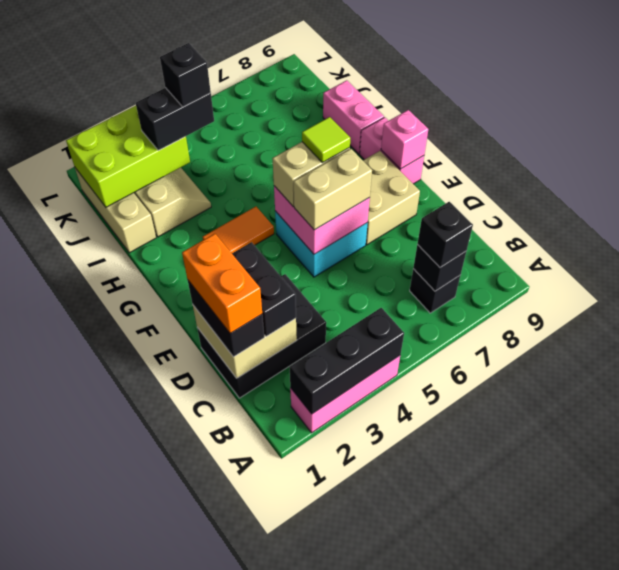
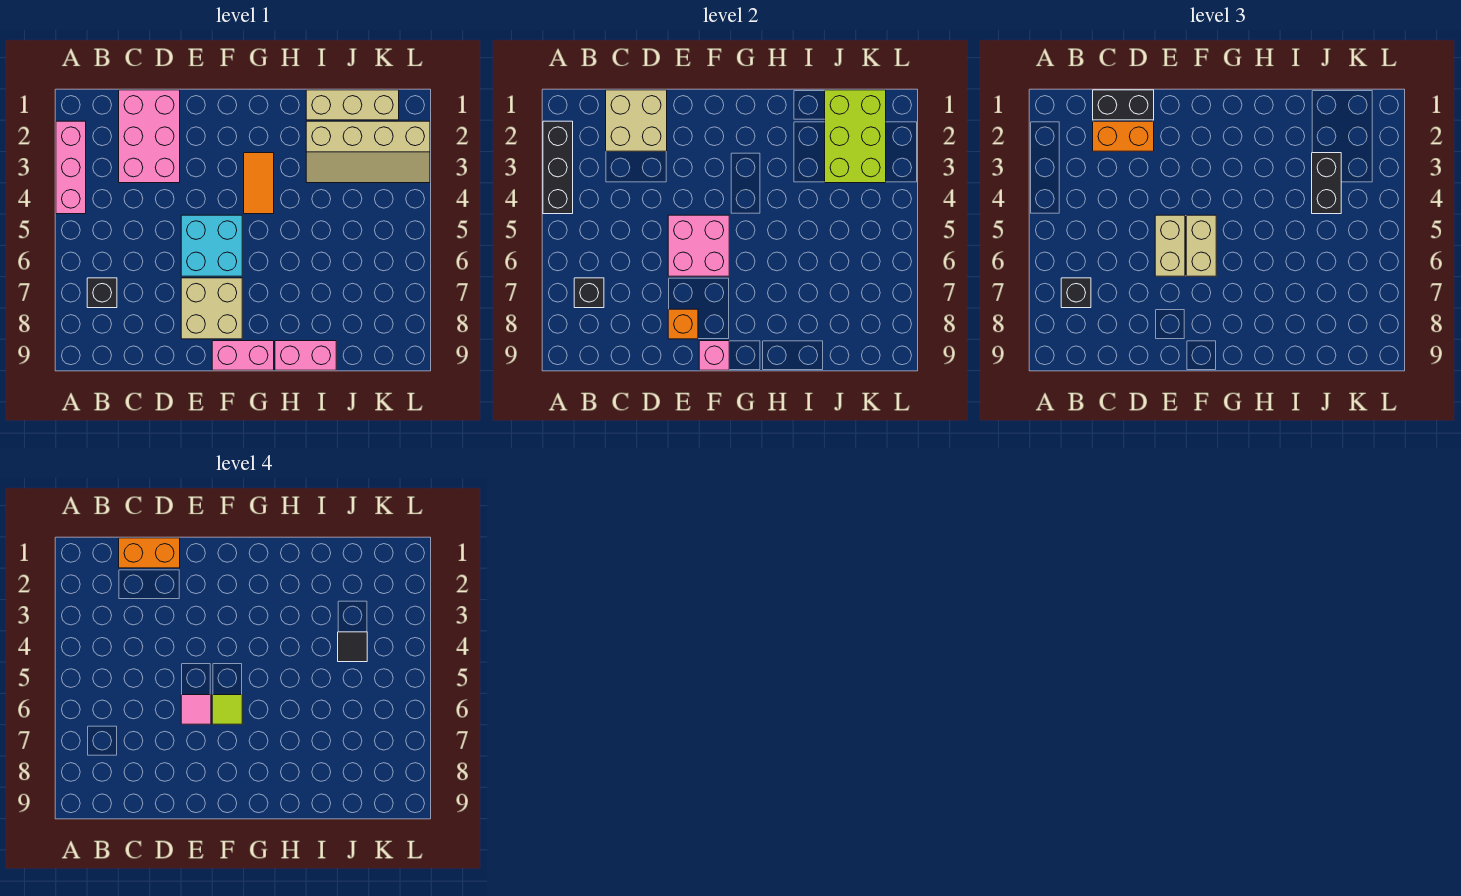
black 2x3 brick [197,274,326,398] -> pink 2x3 brick [119,90,180,183]
black 1x2 brick [232,242,296,337] -> orange 1x2 brick [1093,121,1154,151]
none -> pink 1x1 tile [181,695,211,724]
none -> orange 1x1 brick [668,309,698,339]
black 1x1 brick [160,43,211,107] -> black 1x1 tile [338,632,367,662]

